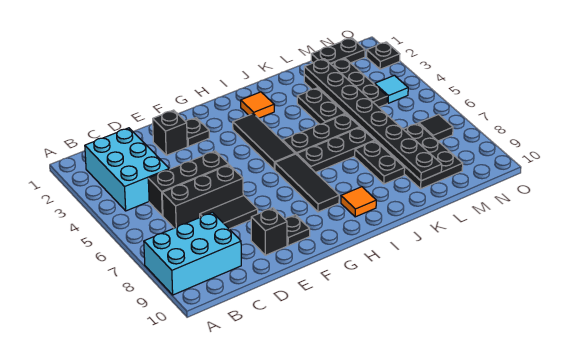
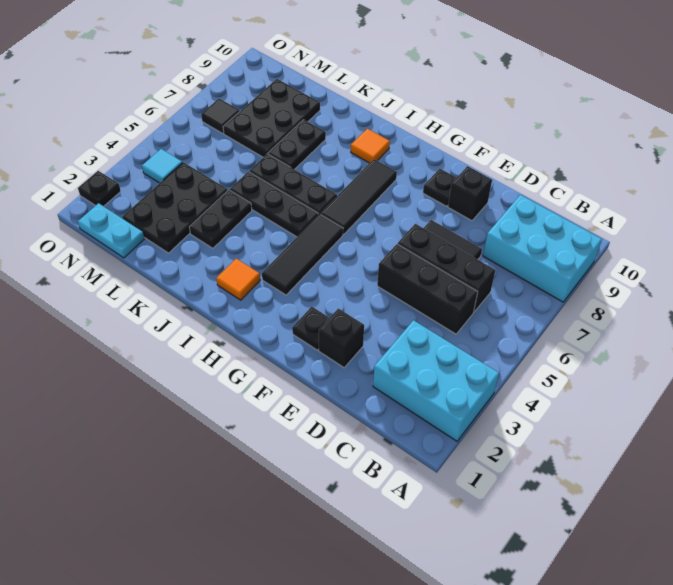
cyan 2x3 brick [85,128,169,211] -> cyan 2x3 brick turned to [373,320,499,441]
black 1x8 plate [304,59,442,181] -> none
black 1x2 plate [311,38,365,64] -> cyan 1x2 plate [78,203,144,258]

